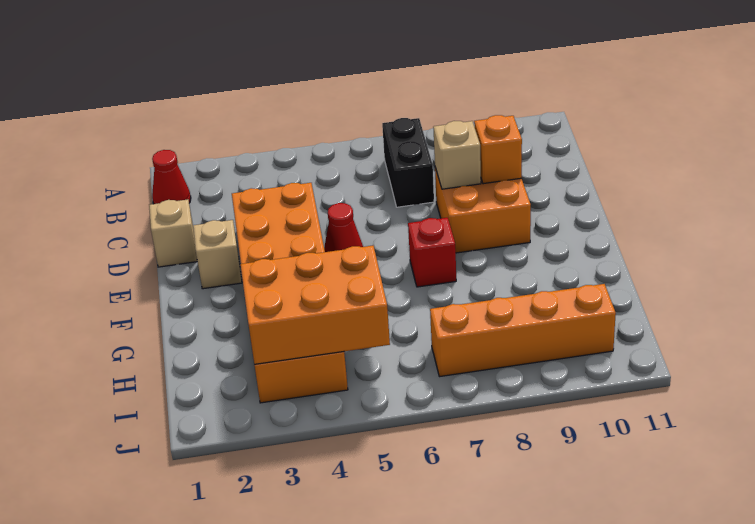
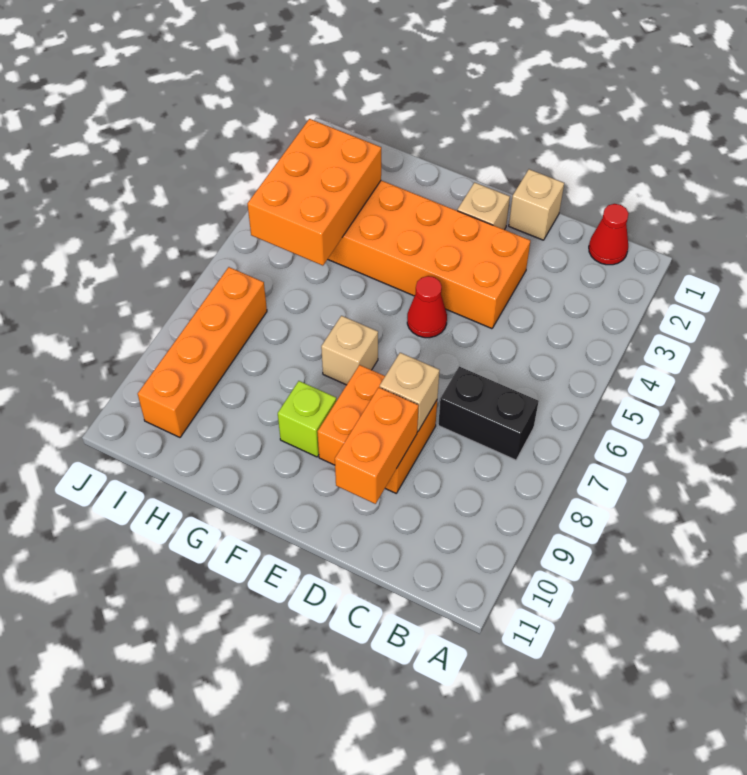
orange 1x1 brick [474,115,522,184] -> orange 1x2 brick [335,387,419,504]
red 1x1 brick [408,218,456,287] -> tan 1x1 brick [321,316,378,385]
none -> lime 1x1 brick [278,381,336,457]

